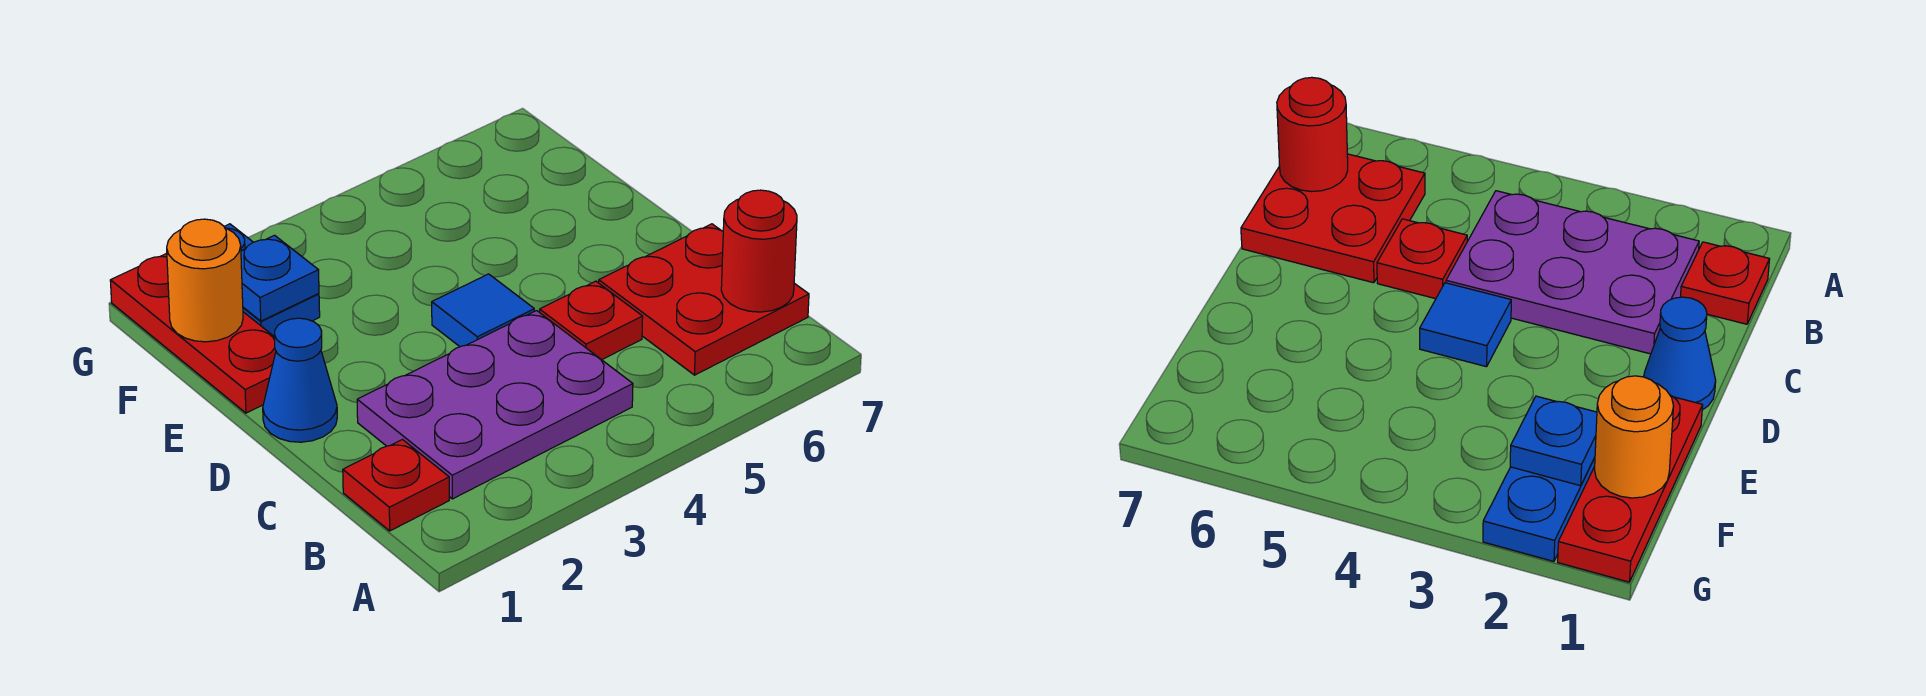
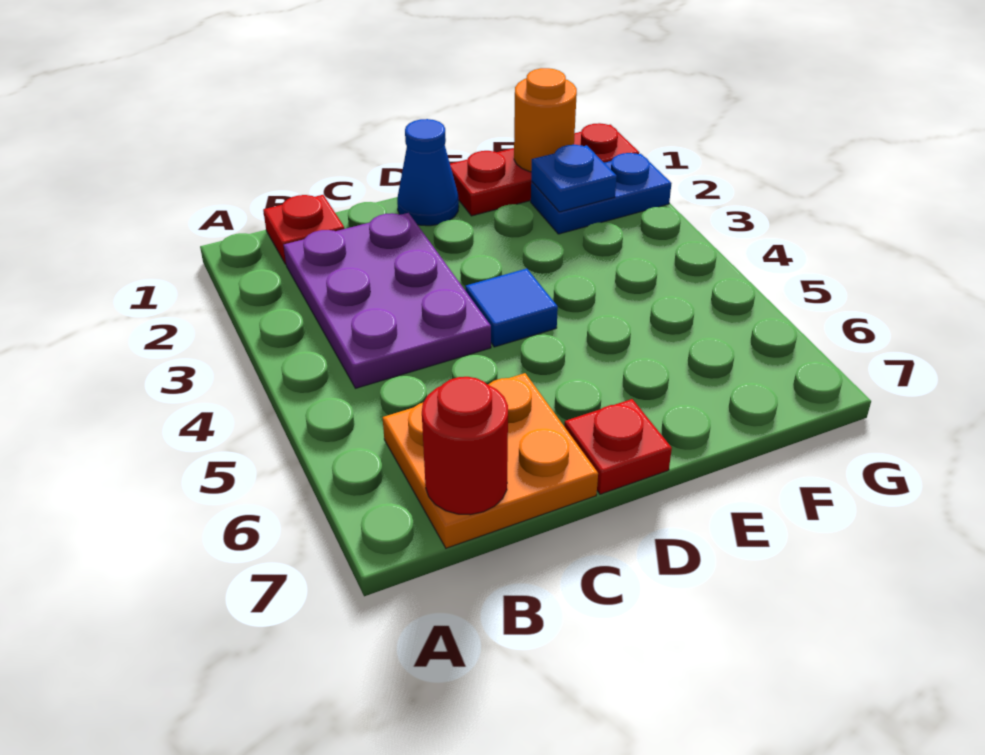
red 2x2 plate [599,224,809,375] -> orange 2x2 plate [383,373,598,548]
red 1x1 plate [540,281,643,360] -> red 1x1 plate moved to [564,399,672,494]

